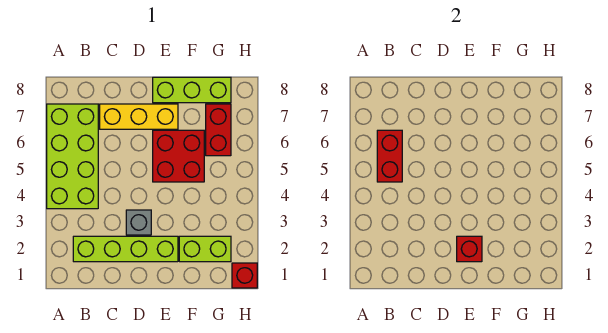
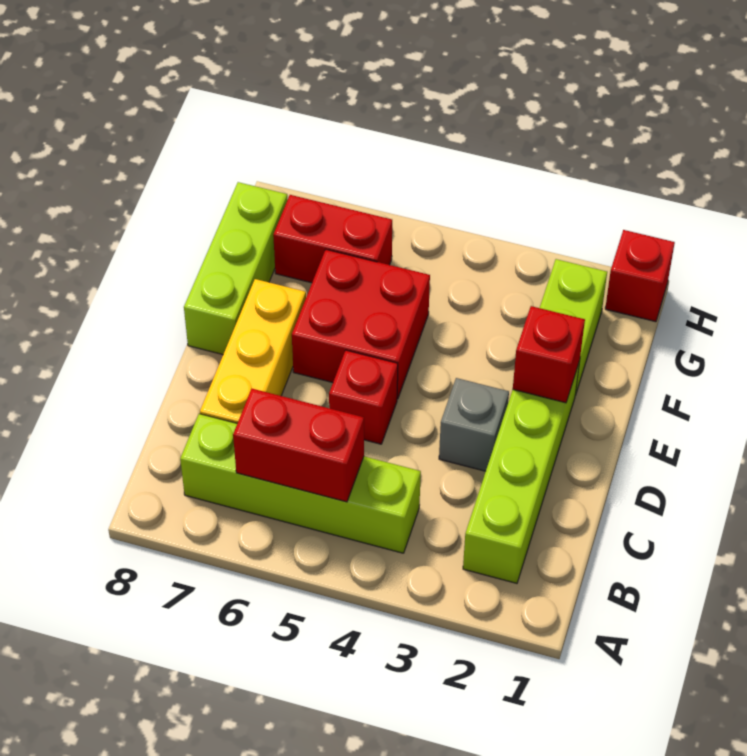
lime 2x4 brick [47,104,98,209] -> lime 1x4 brick [180,414,421,553]
none -> red 1x1 brick [329,350,398,444]

